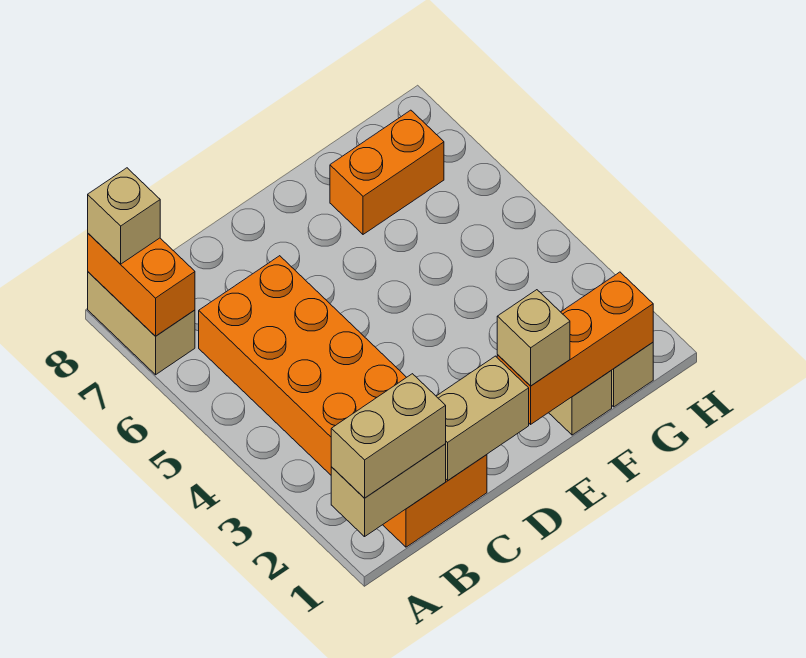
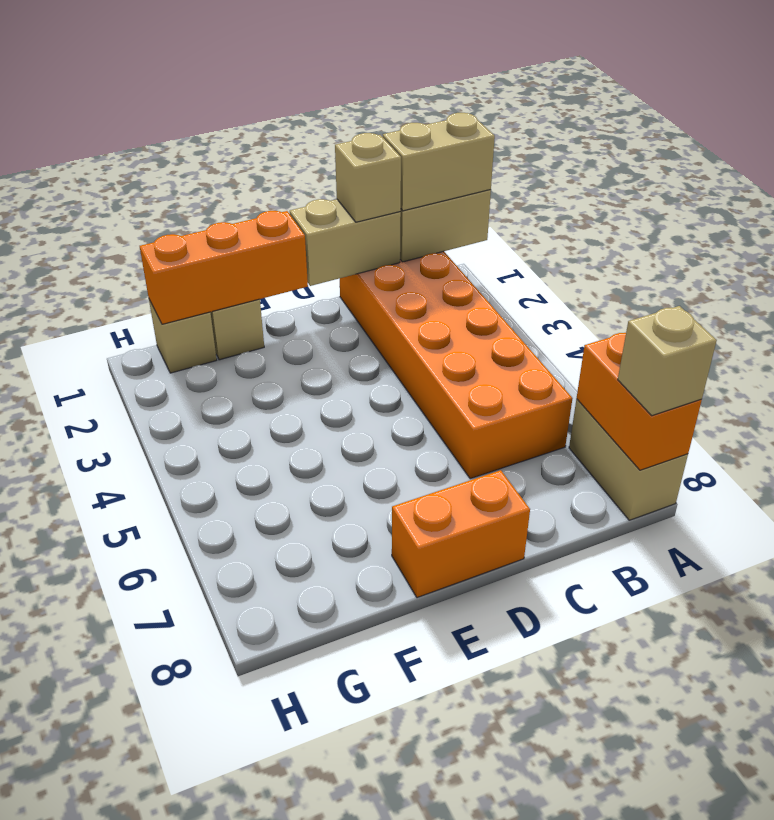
tan 1x1 brick [497,290,570,386] -> tan 1x1 brick moved to [335,133,401,222]
orange 1x2 brick [330,110,444,234] -> orange 1x2 brick moved to [392,470,530,598]

